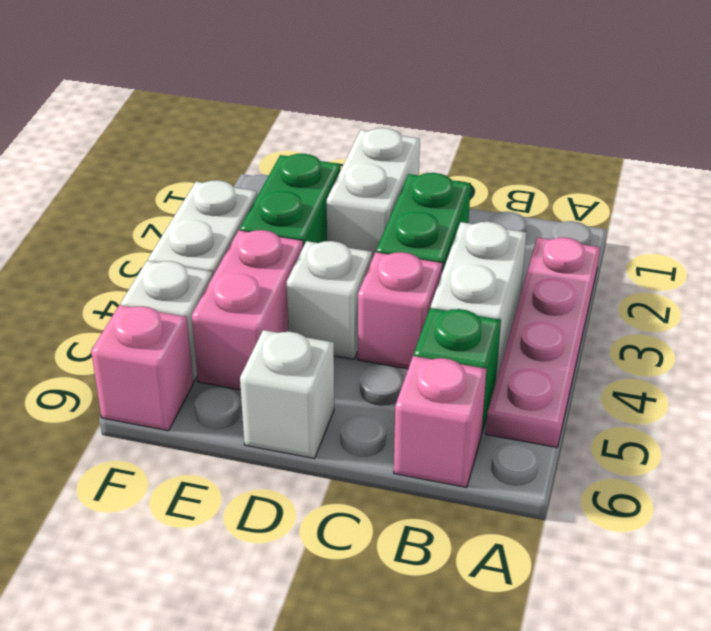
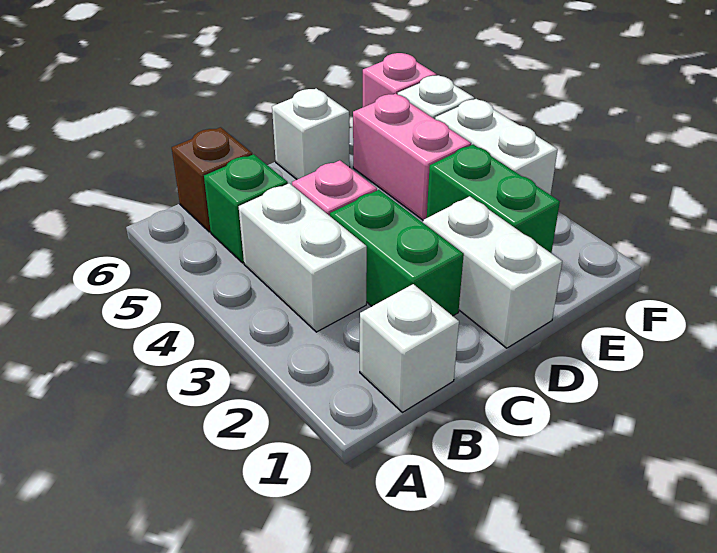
pink 1x4 plate [486,237,600,447] -> none
pink 1x1 brick [394,356,486,487] -> brown 1x1 brick [172,127,252,232]
white 1x1 brick [287,241,372,359] -> white 1x1 brick moved to [360,284,459,412]

